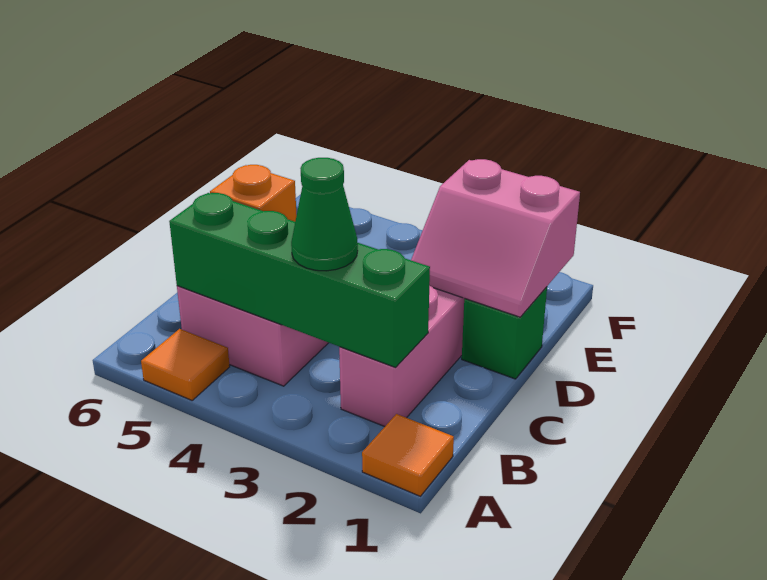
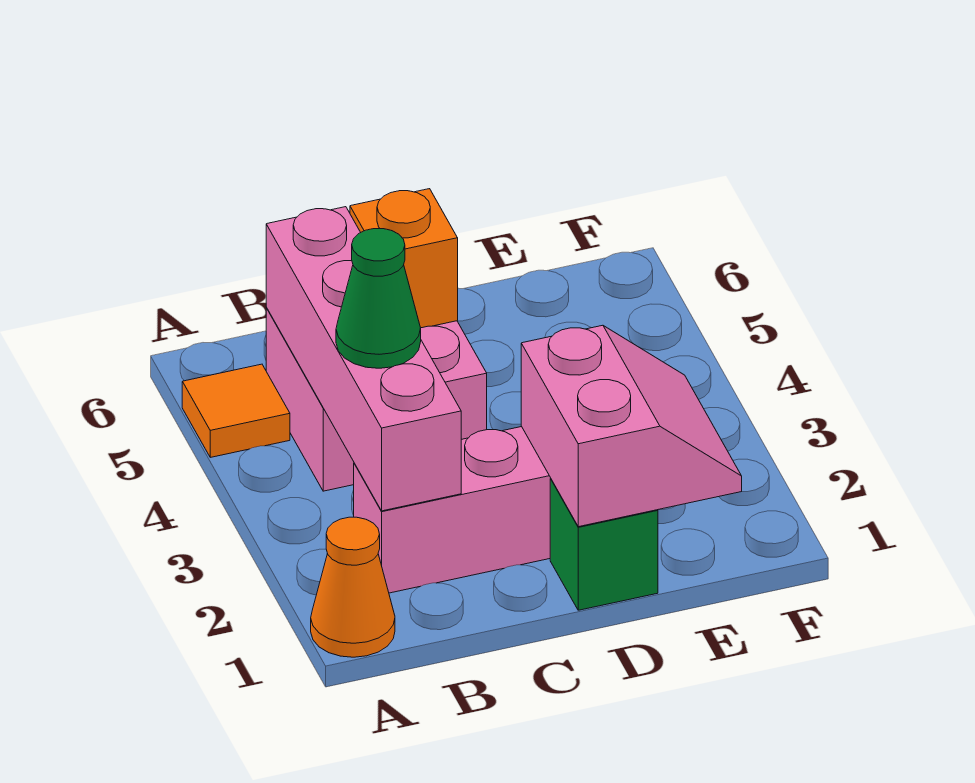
orange 1x1 tile [362,414,454,496] -> orange 1x1 cone [311,517,395,657]
green 1x4 brick [169,193,430,367] -> pink 1x4 brick [266,207,461,511]
pink 2x2 slope [411,159,580,317] -> pink 2x2 slope turned to [521,325,742,527]

